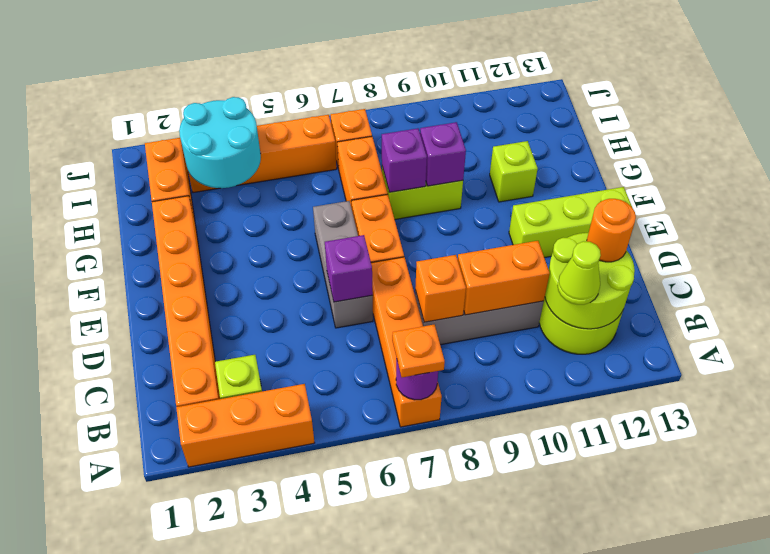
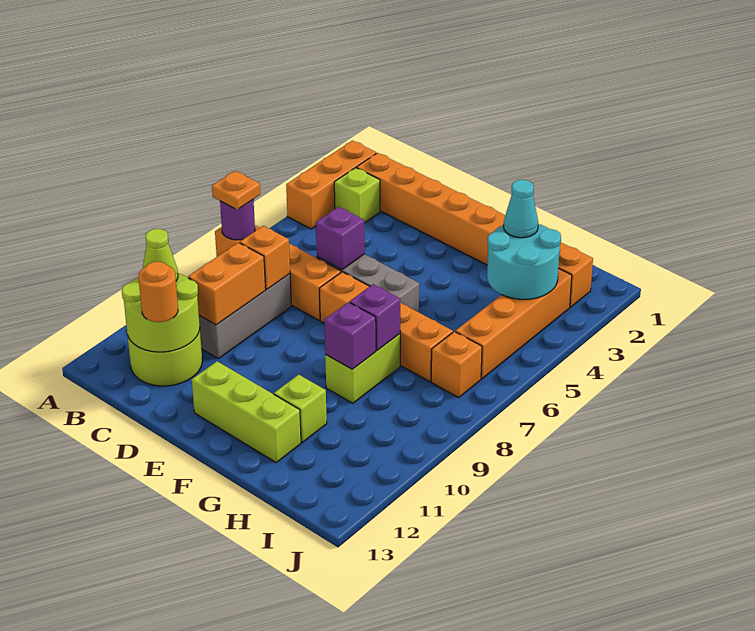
lime 1x3 brick [509,187,632,258] -> lime 1x3 brick turned to [192,361,301,462]
none -> cyan 1x1 cone [504,180,538,238]

